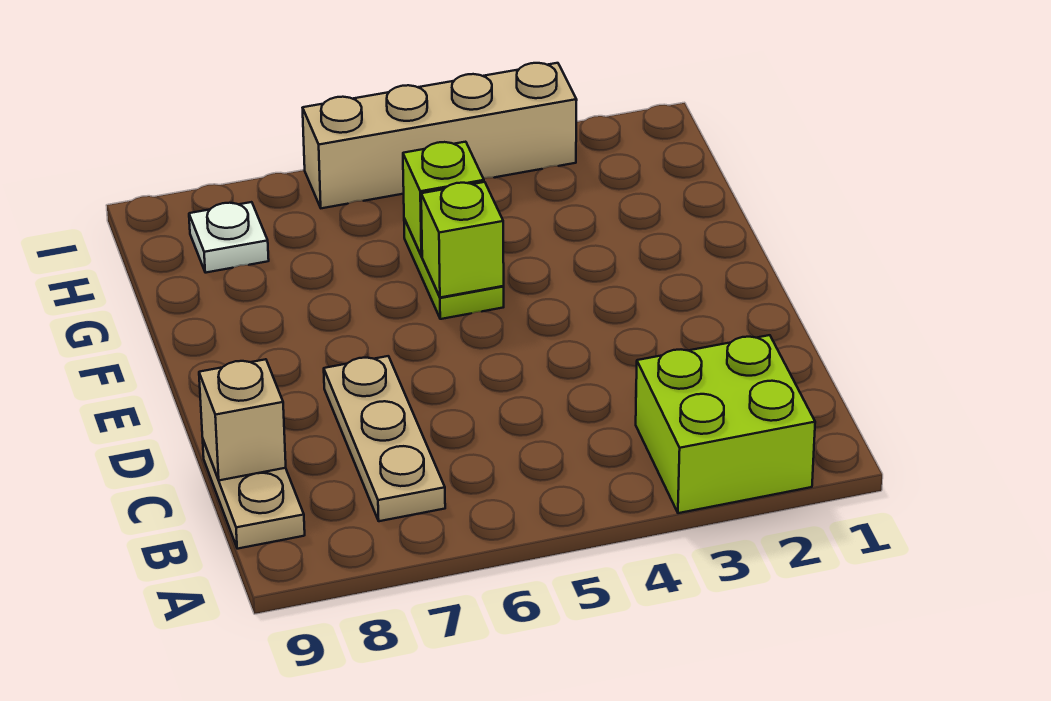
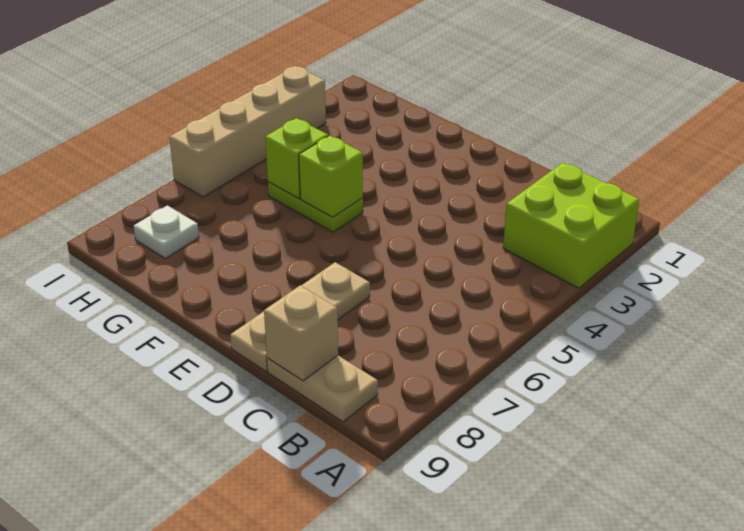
tan 1x3 plate [324,356,445,521] -> tan 1x3 plate turned to [230,262,370,372]

